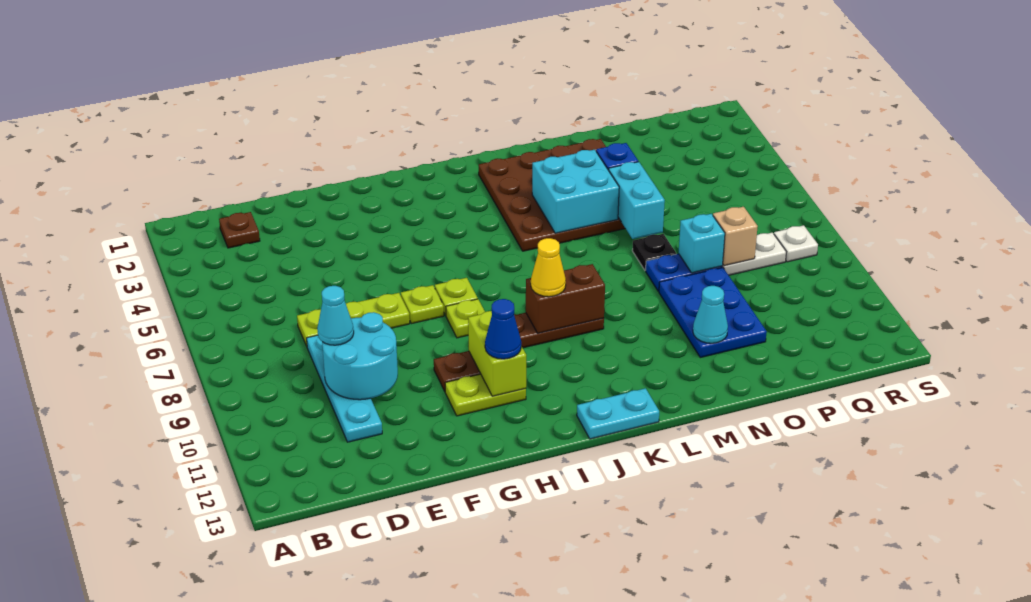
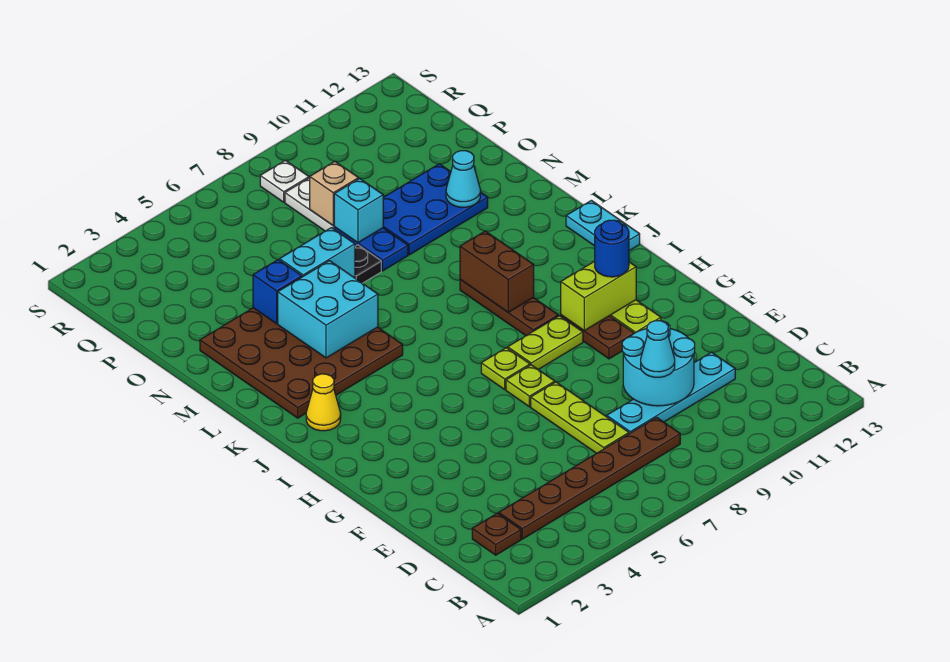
none -> brown 1x6 plate [499,417,680,539]
lime 1x1 plate [446,299,485,338] -> lime 1x2 plate [508,316,583,370]
blue 1x1 cone [485,299,521,359] -> blue 1x1 round brick [595,220,629,277]
yellow 1x1 cone [531,238,566,297] -> yellow 1x1 cone moved to [306,374,341,431]

